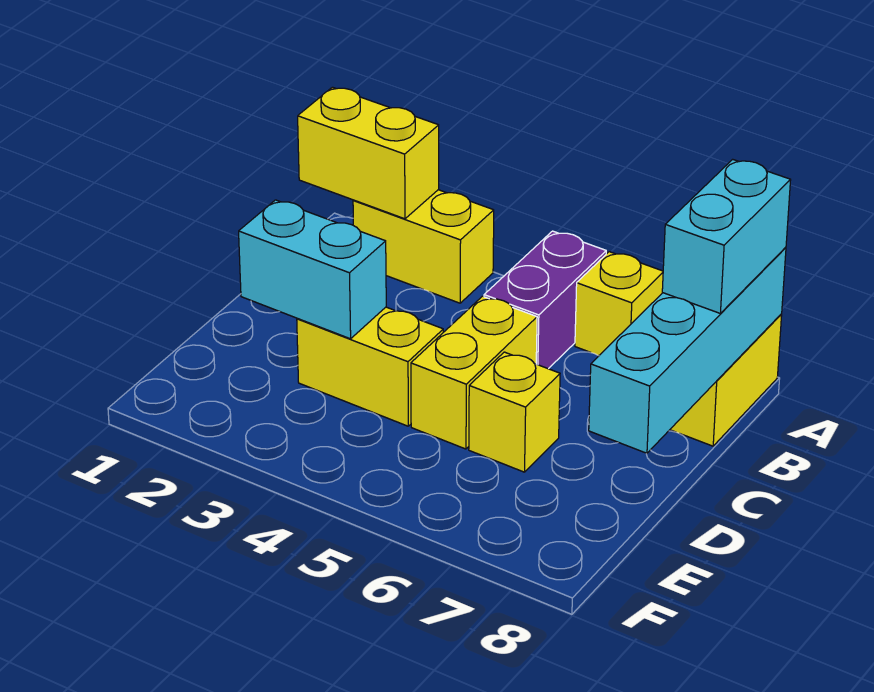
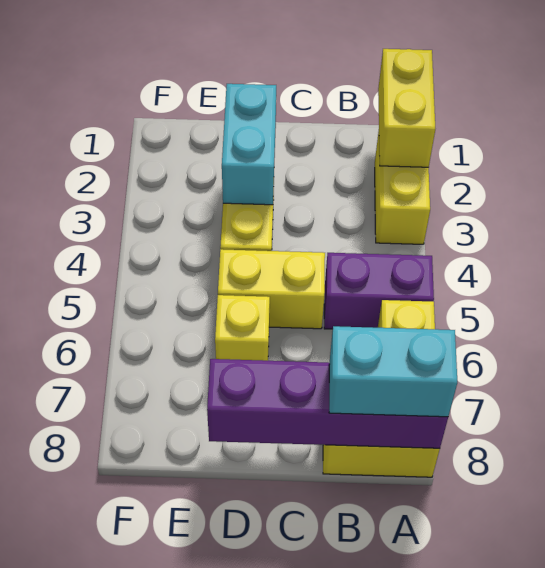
cyan 1x4 brick [589,247,786,453] -> purple 1x4 brick [207,359,448,448]

